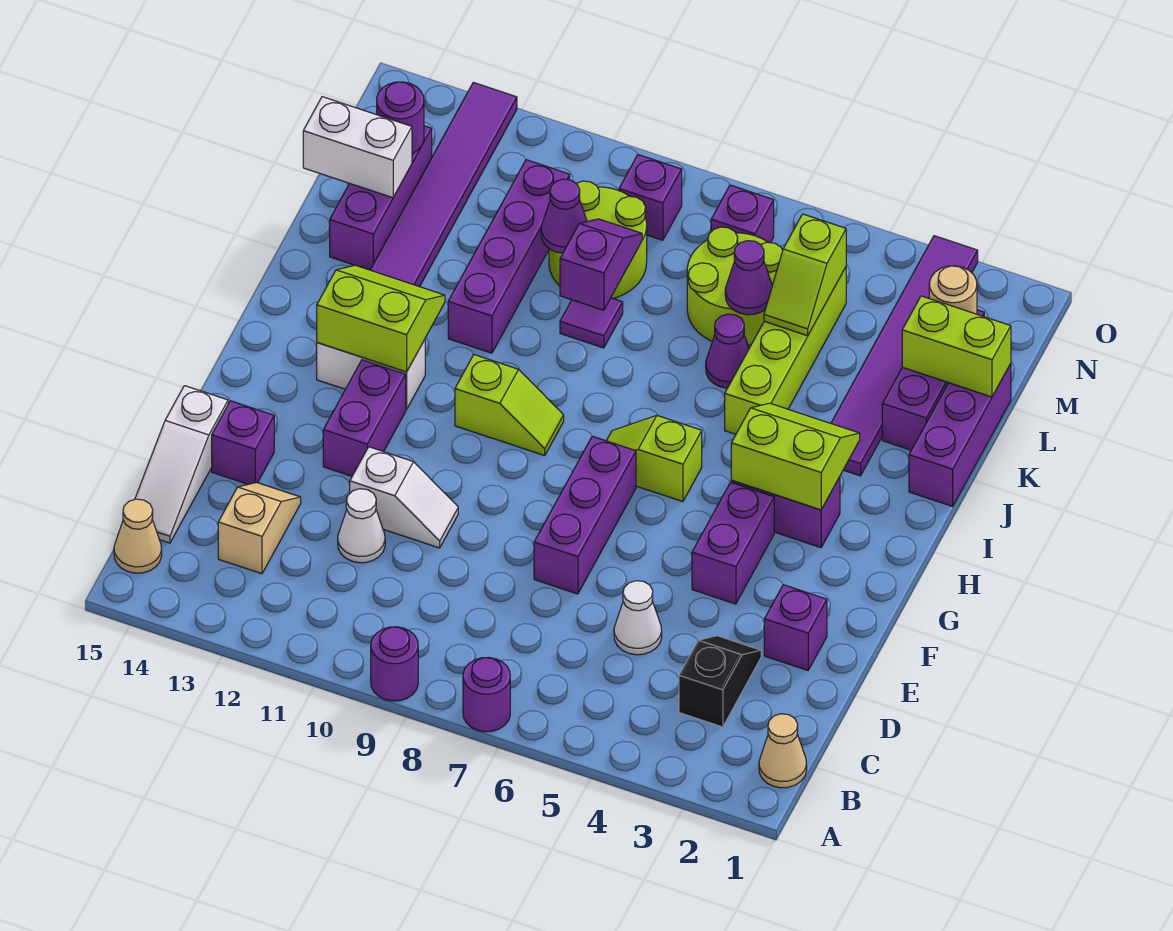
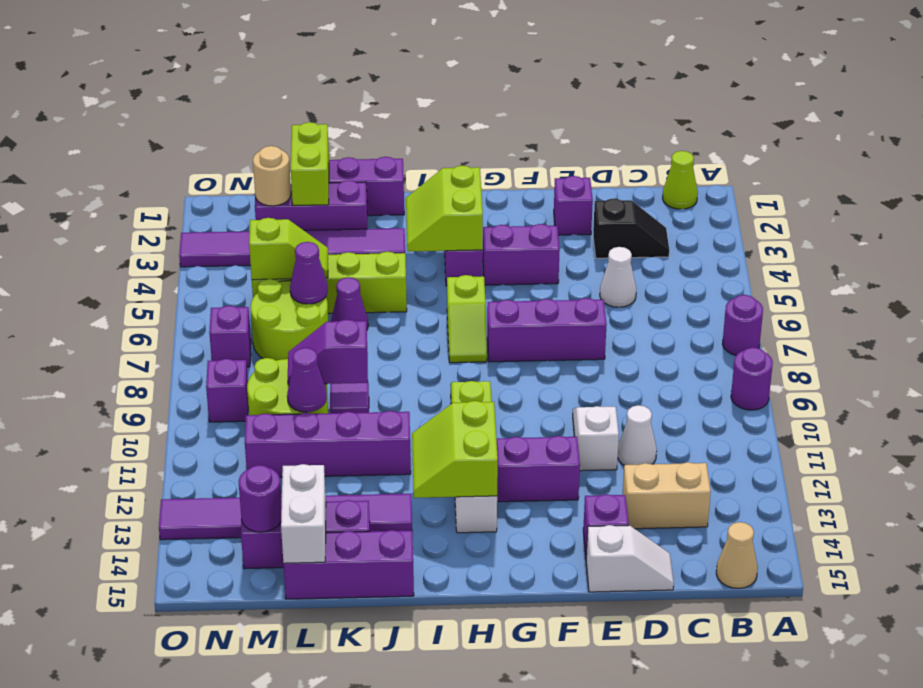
tan 1x1 cone [759,714,807,788] -> lime 1x1 cone [662,151,698,209]
black 1x2 slope [679,636,761,727] -> black 1x2 slope turned to [593,199,669,258]
tan 1x2 slope [218,482,301,574] -> tan 1x2 brick [623,462,711,529]
white 1x3 slope [135,386,228,543] -> white 1x2 slope [586,525,674,592]
none -> purple 1x3 brick [284,530,414,599]

